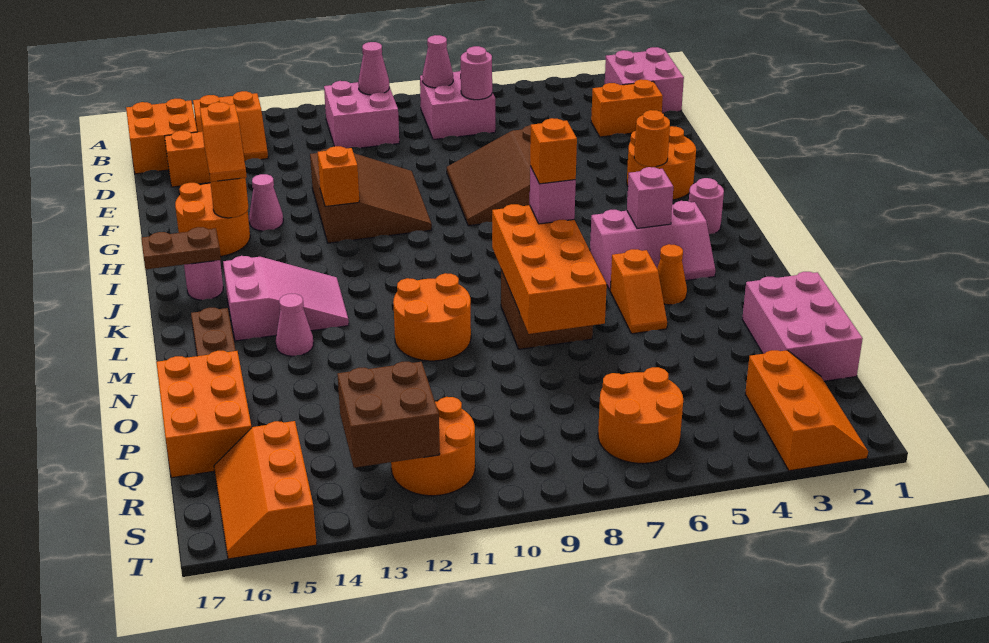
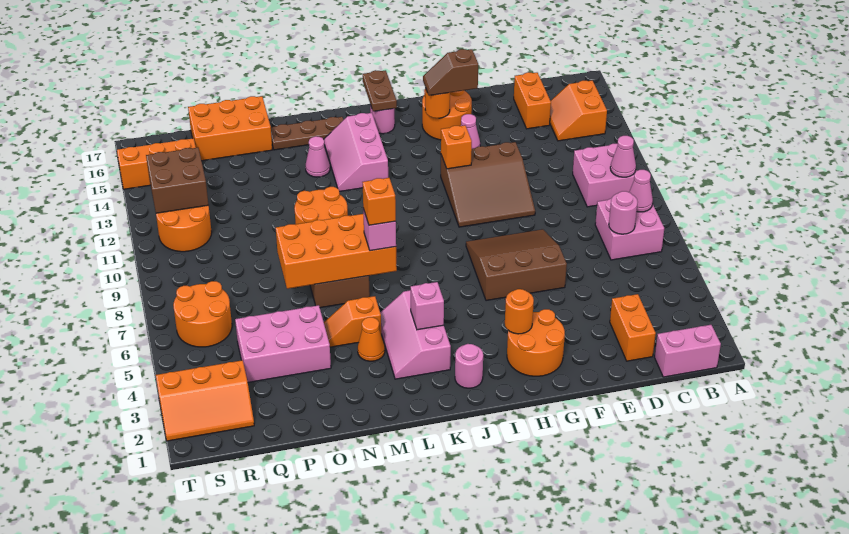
pink 2x2 brick [605,47,684,113] -> pink 1x2 brick [655,325,721,377]
orange 2x2 brick [126,99,197,174] -> none
orange 1x2 slope [200,102,247,182] -> brown 1x2 slope [423,49,478,96]
pink 2x3 slope [223,256,349,341] -> pink 2x3 slope turned to [324,113,388,192]
pink 2x3 brick [742,272,863,381] -> pink 2x3 brick moved to [235,305,331,382]

